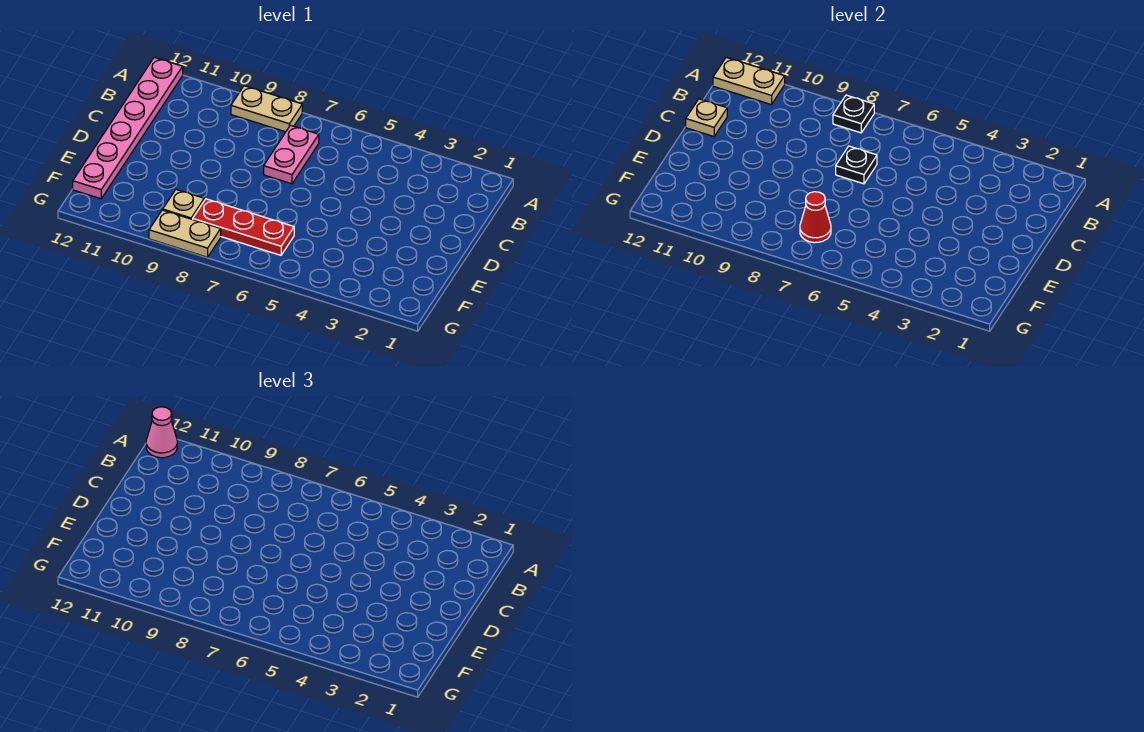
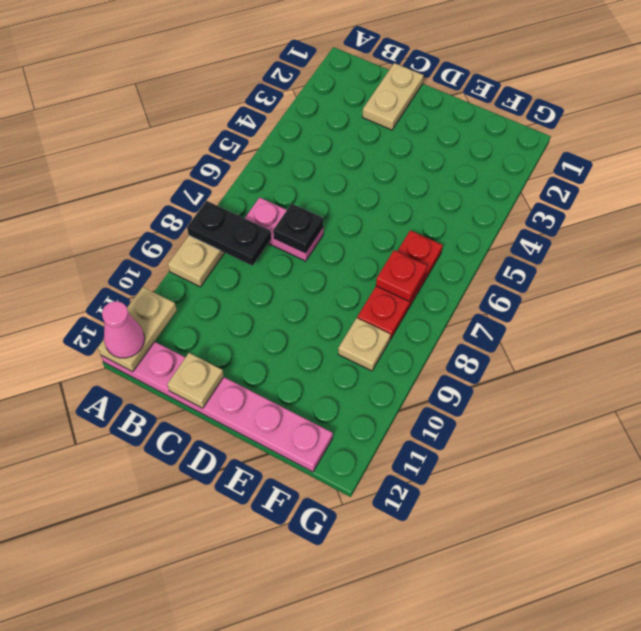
black 1x1 plate [833,95,874,133] -> black 1x2 plate [187,201,271,266]
red 1x1 cone [800,192,831,243] -> red 1x1 plate [376,250,427,301]
tan 1x2 plate [149,210,221,257] -> tan 1x2 plate moved to [362,63,424,130]

